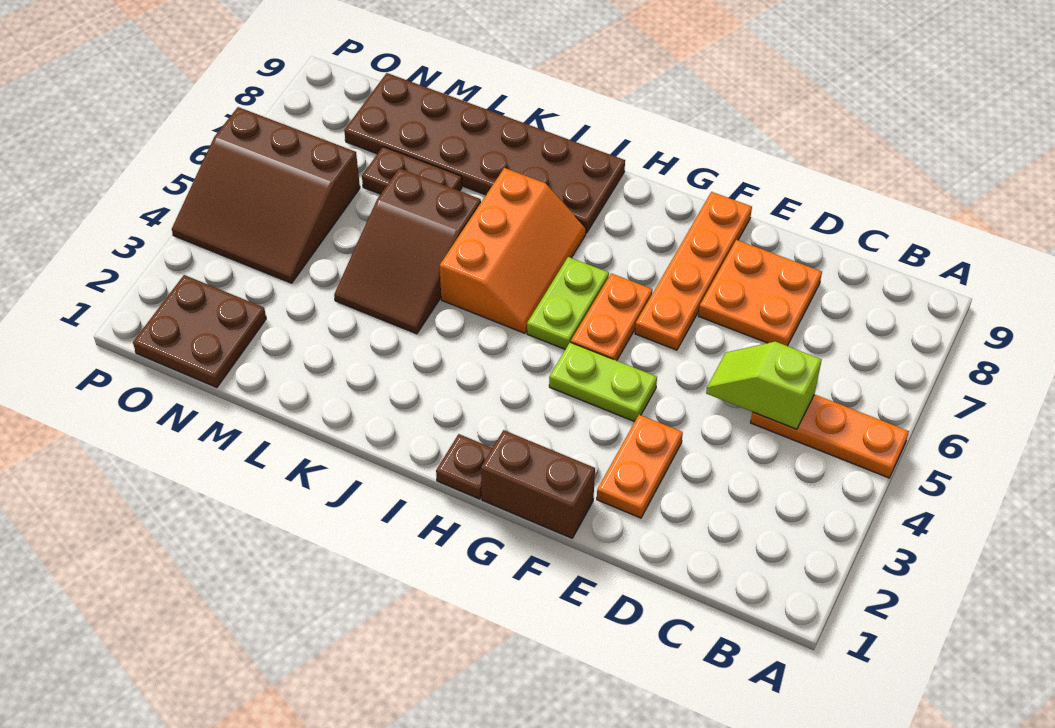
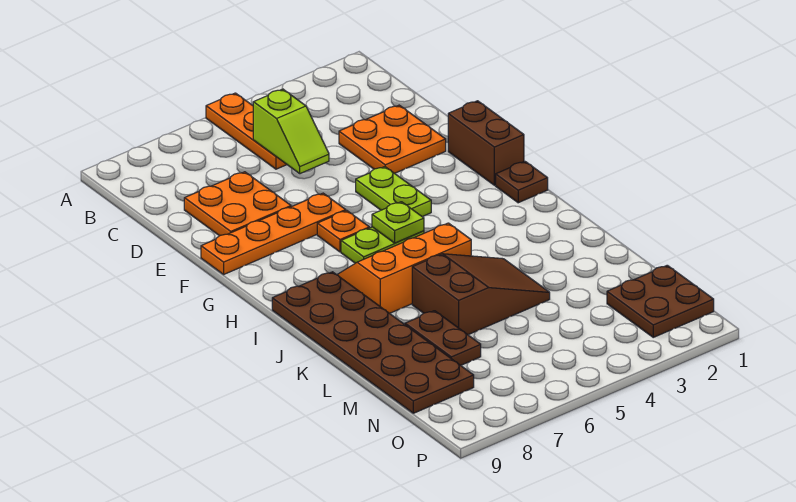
orange 1x2 plate [597,415,683,518] -> orange 2x2 plate [339,105,446,173]
orange 1x2 plate [571,273,652,361] -> orange 1x1 plate [317,211,369,252]
none -> lime 1x1 plate [372,202,424,243]
brown 3x3 slope [172,107,360,283] -> none

